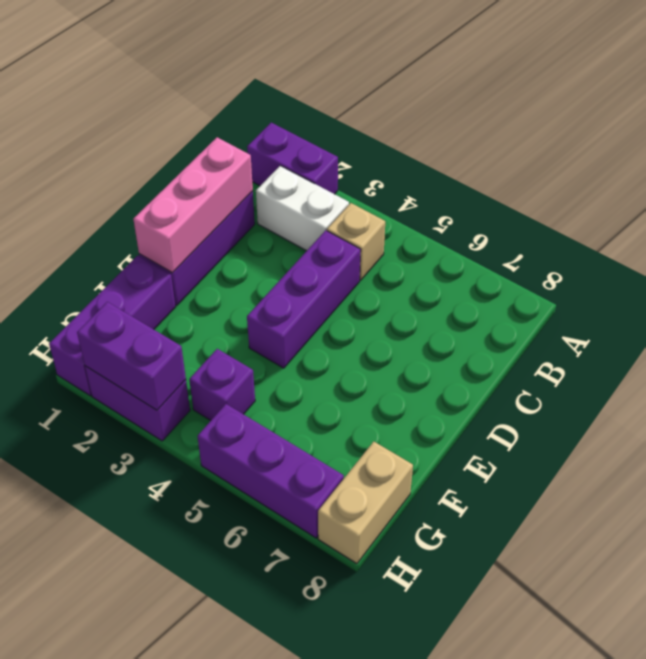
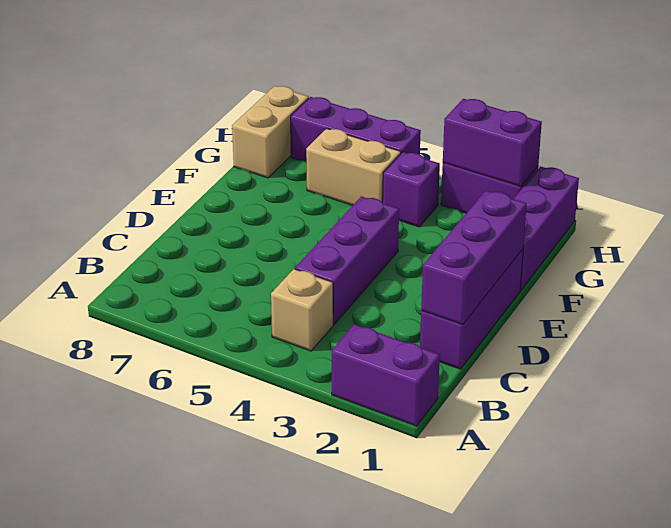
white 1x2 brick [256,166,349,251] -> none
pink 1x3 brick [133,137,253,273] -> purple 1x3 brick [421,191,527,325]
none -> tan 1x2 brick [306,128,401,205]

